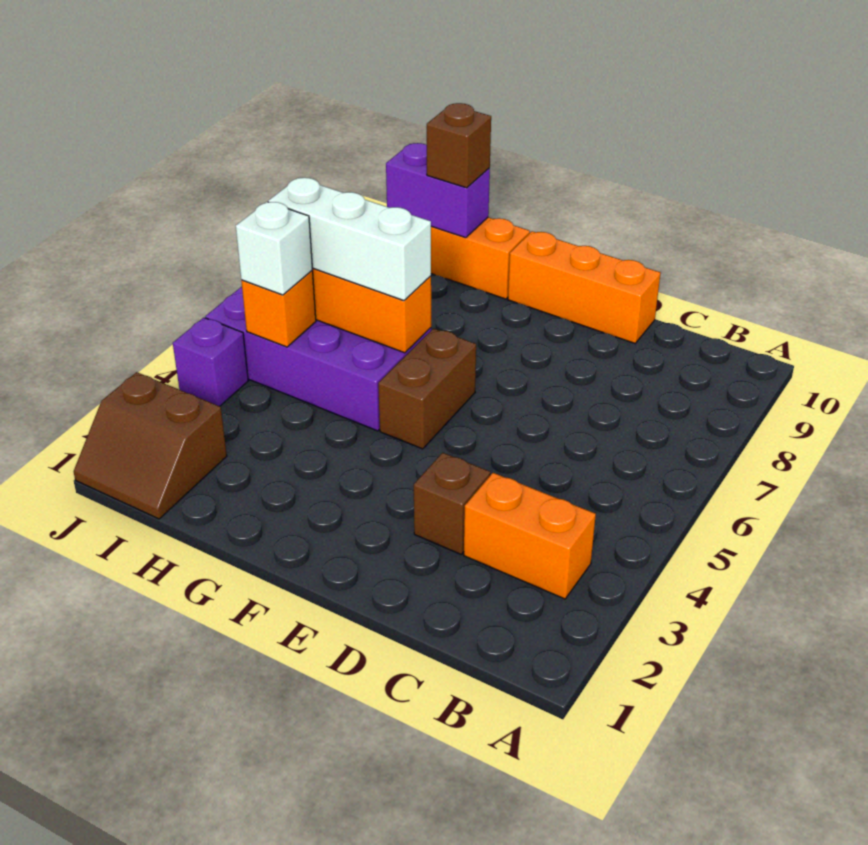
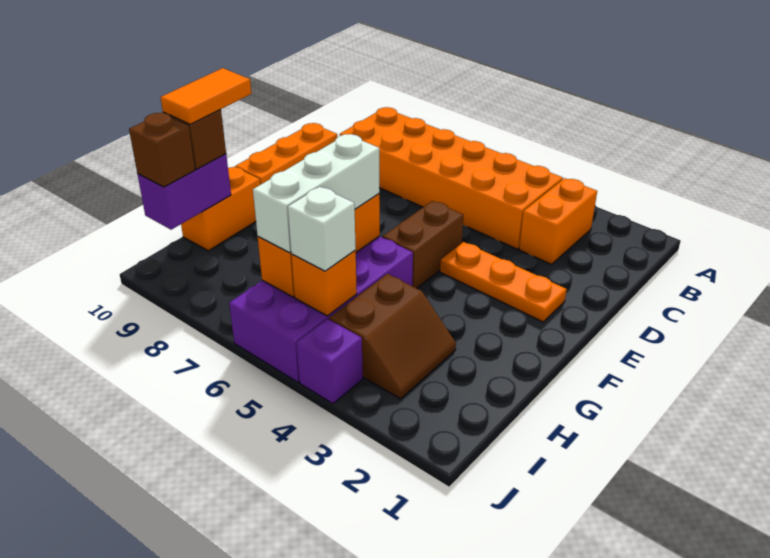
none -> orange 2x6 brick [340,107,563,249]
brown 1x1 brick [414,453,490,554] -> brown 1x1 brick moved to [129,113,195,187]
none -> orange 1x3 plate [440,242,567,322]
brown 1x2 brick [378,329,476,449] -> brown 1x2 brick turned to [383,201,463,288]
none -> orange 1x2 tile [161,68,251,124]
brown 2x2 slope [74,372,227,519] -> brown 2x2 slope moved to [329,274,456,399]

